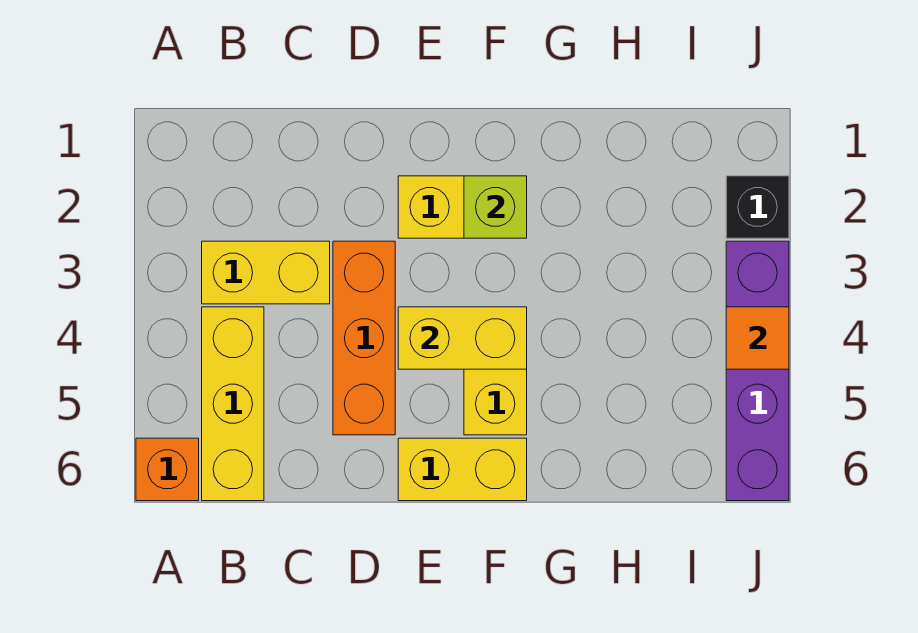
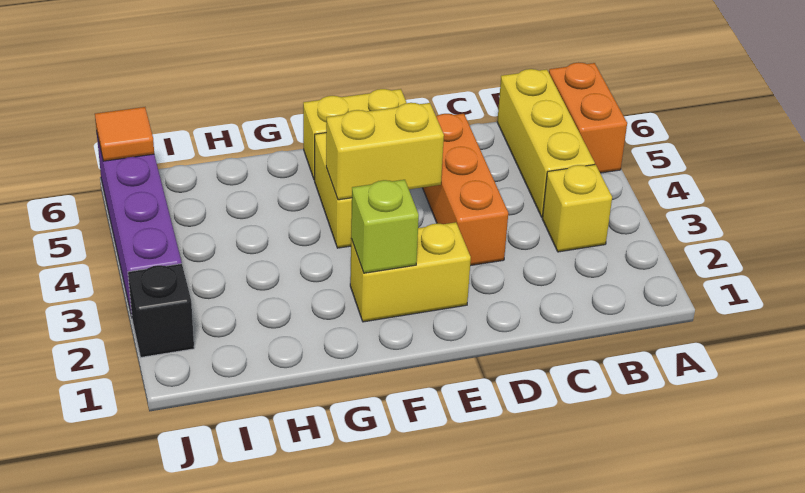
orange 1x1 brick [136,438,199,501] -> orange 1x2 brick [549,62,627,173]
yellow 1x2 brick [202,241,330,304] -> yellow 1x1 brick [542,164,612,252]
orange 1x1 tile [726,307,789,369] -> orange 1x1 tile moved to [95,107,154,161]

